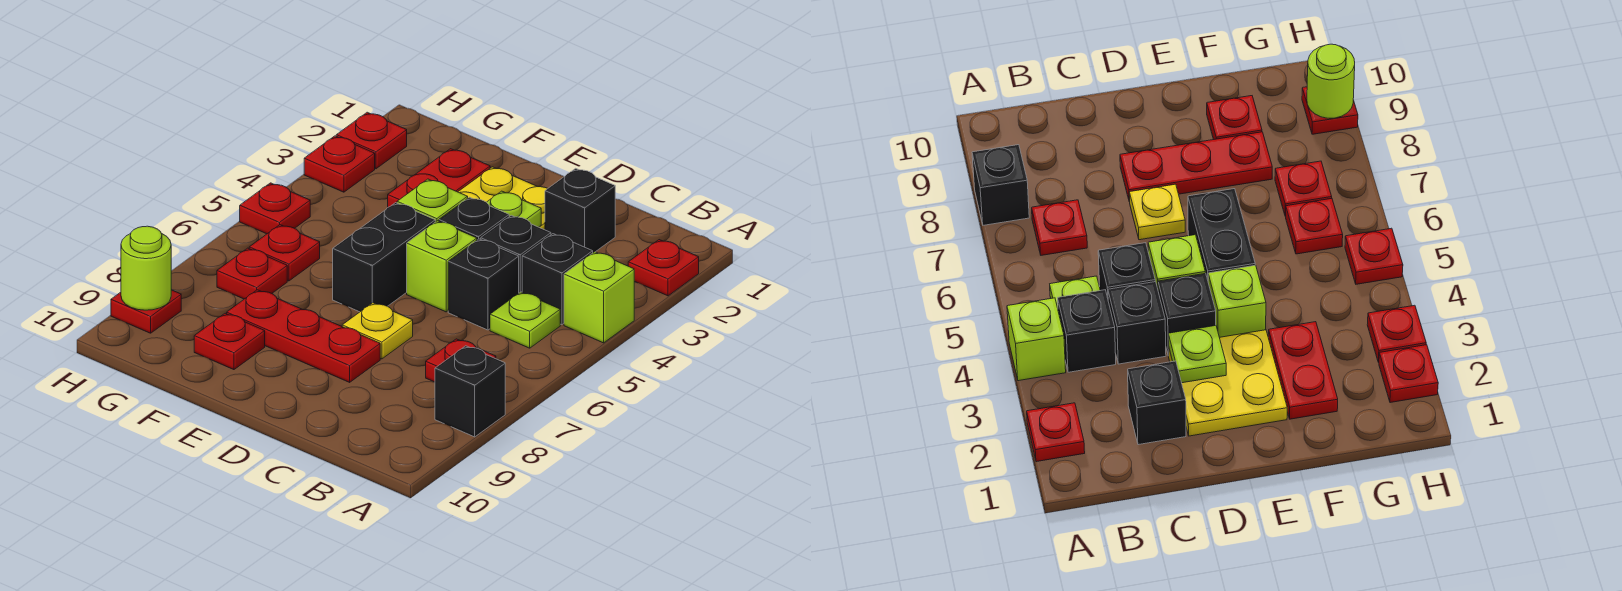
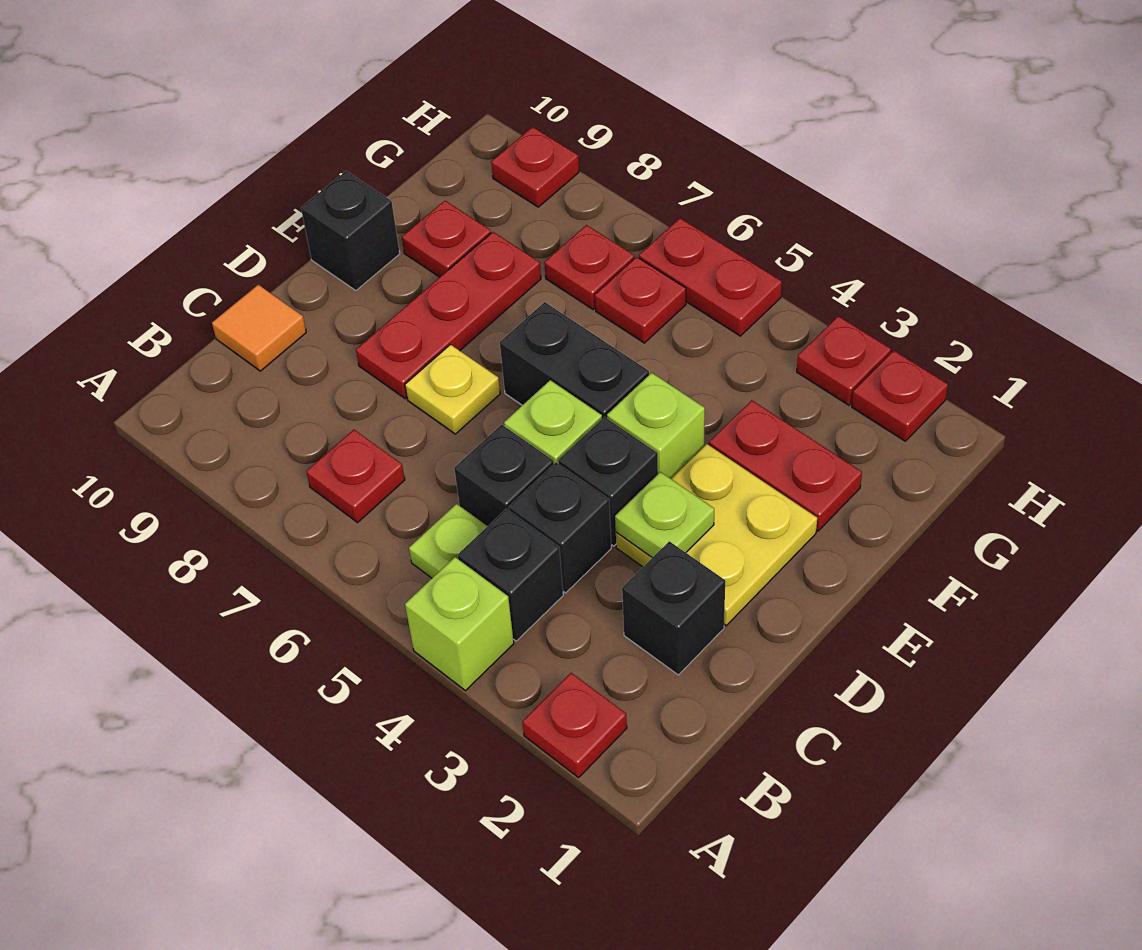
black 1x1 brick [435,346,505,437] -> black 1x1 brick moved to [301,171,400,291]
none -> orange 1x1 tile [212,285,306,371]
red 1x1 plate [240,183,310,234] -> red 1x2 plate [639,218,782,336]
lime 1x1 round brick [121,226,171,310] -> none

